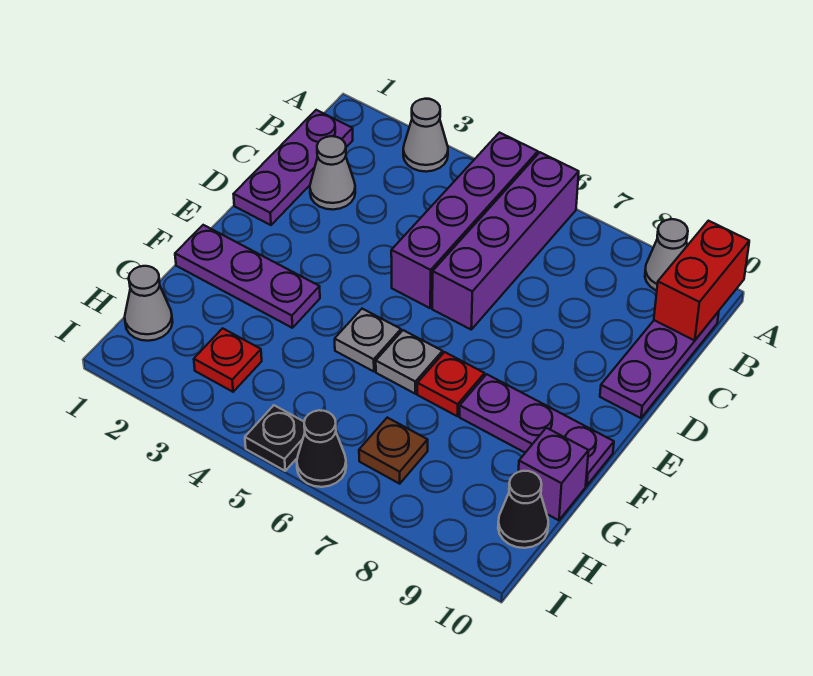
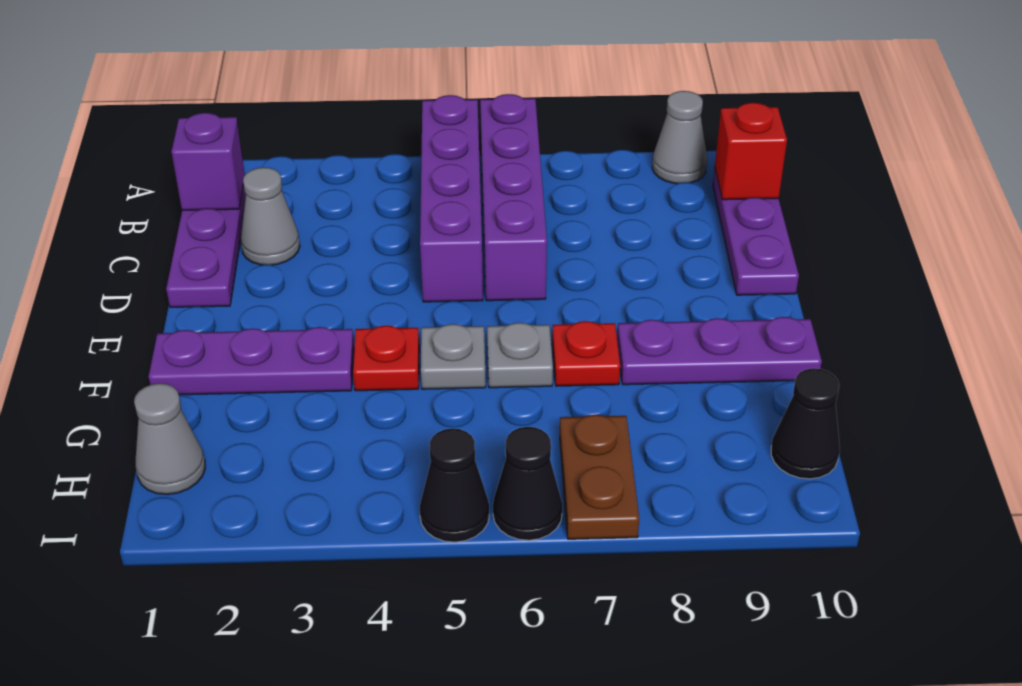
grey 1x1 cone [403,99,448,172] -> none
red 1x2 brick [654,221,749,340] -> red 1x1 brick [715,103,787,200]
purple 1x1 brick [518,428,589,520] -> purple 1x1 brick moved to [171,113,245,210]
red 1x1 plate [194,328,262,392] -> red 1x1 plate moved to [353,326,419,391]
brown 1x1 plate [359,418,428,484] -> brown 1x2 plate [560,415,639,539]
black 1x1 plate [245,405,305,471] -> black 1x1 cone [420,428,489,542]

